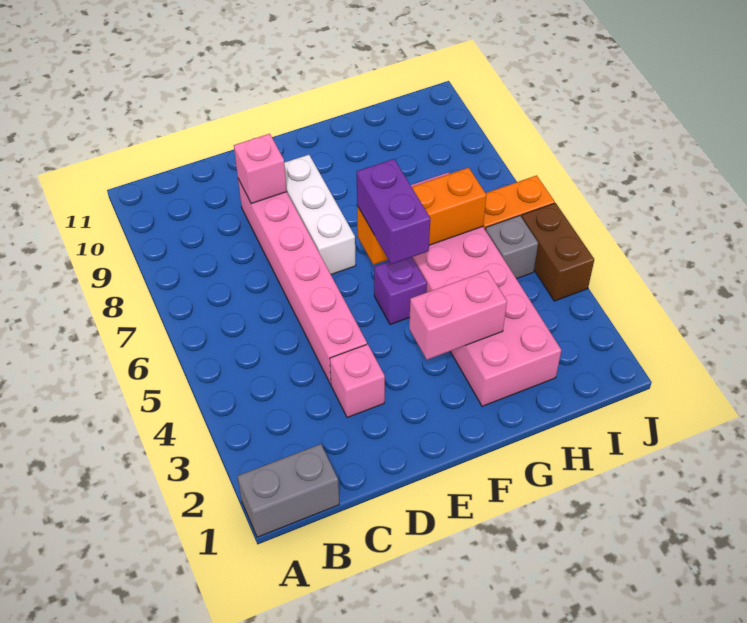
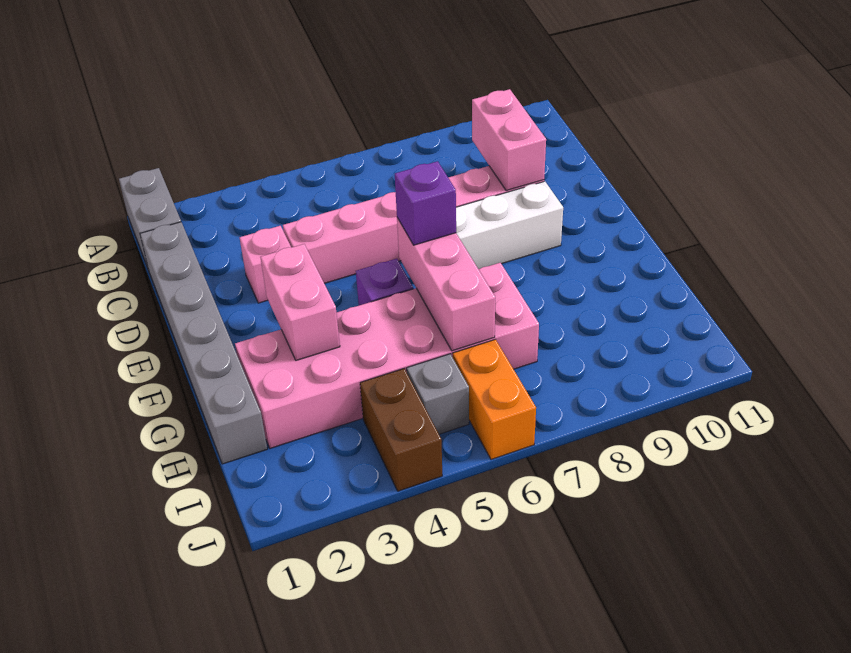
none -> grey 1x6 brick [140,222,267,464]
pink 1x1 brick [234,134,287,204] -> pink 1x2 brick [472,89,546,191]
purple 1x2 brick [357,159,430,264] -> purple 1x1 brick [395,161,456,245]
orange 1x3 brick [357,168,486,265] -> pink 1x3 brick [397,218,495,351]
brown 1x2 brick [522,203,594,301] -> brown 1x2 brick turned to [360,369,442,491]

